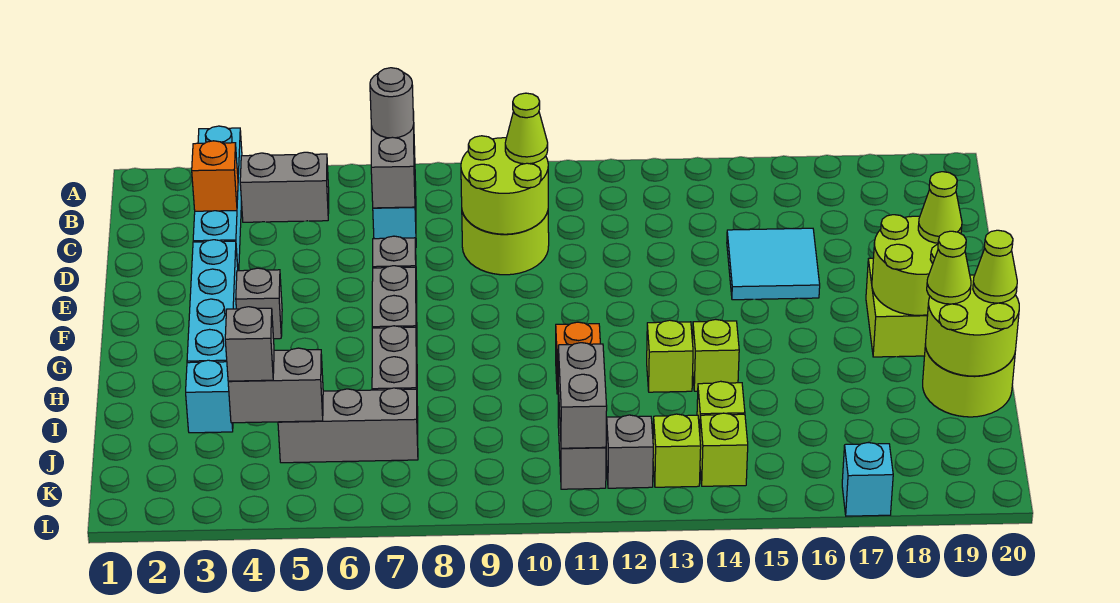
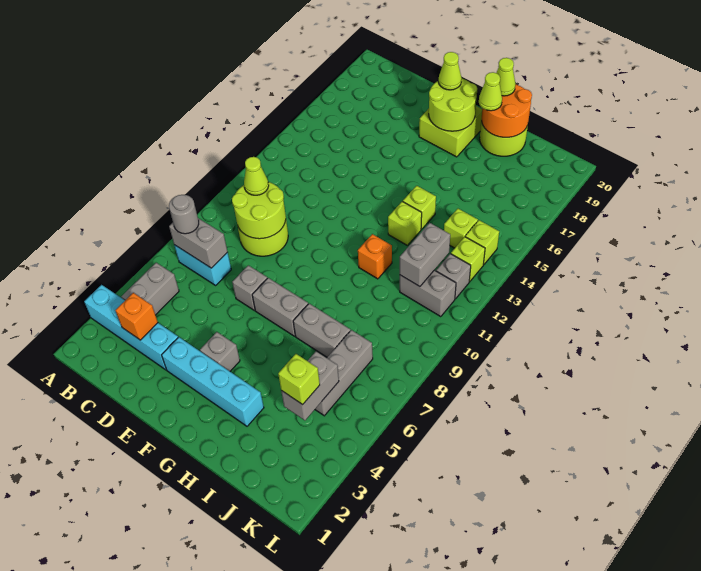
cyan 2x2 tile [727,228,820,300] -> none
lime 2x2 round brick [926,275,1019,376] -> orange 2x2 round brick [482,84,532,137]
cyan 1x1 brick [186,360,233,433] -> none
grey 1x1 brick [225,307,274,381] -> lime 1x1 brick [278,354,320,405]
grey 1x2 brick [558,343,607,448] -> grey 1x2 brick turned to [400,223,450,287]
cyan 1x1 brick [842,442,893,516] -> none

